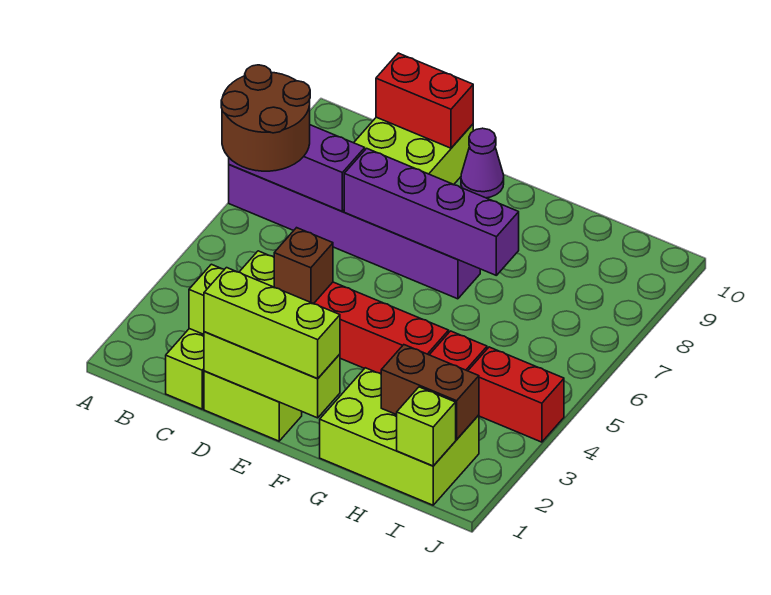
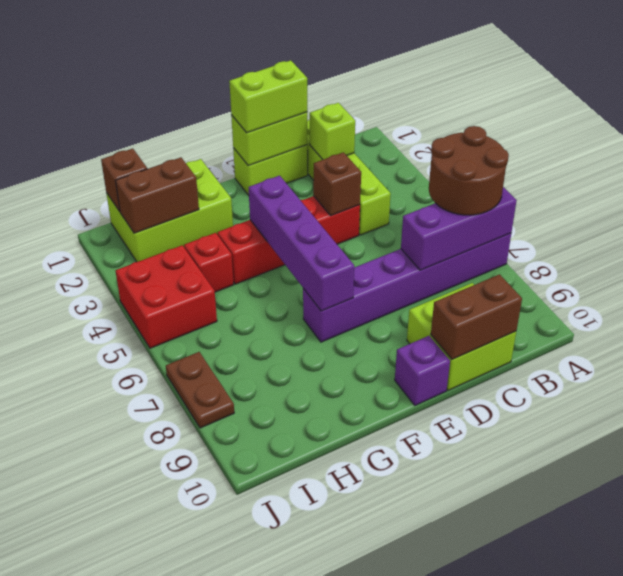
red 1x2 brick [376,53,473,148] -> brown 1x2 brick [431,274,522,359]
lime 1x3 brick [204,332,340,418] -> lime 1x2 brick [231,112,307,166]
lime 1x3 brick [204,268,340,378] -> lime 1x2 brick [229,60,307,133]
purple 1x4 brick [344,148,519,275] -> purple 1x4 brick turned to [249,176,354,311]
purple 1x1 cone [461,128,504,198] -> purple 1x1 brick [395,336,450,405]
lime 1x1 brick [397,387,456,466] -> brown 1x1 brick [101,149,147,211]
red 1x2 brick [468,347,564,442] -> red 2x2 brick [116,245,217,348]
none -> brown 1x2 plate [166,352,234,428]

